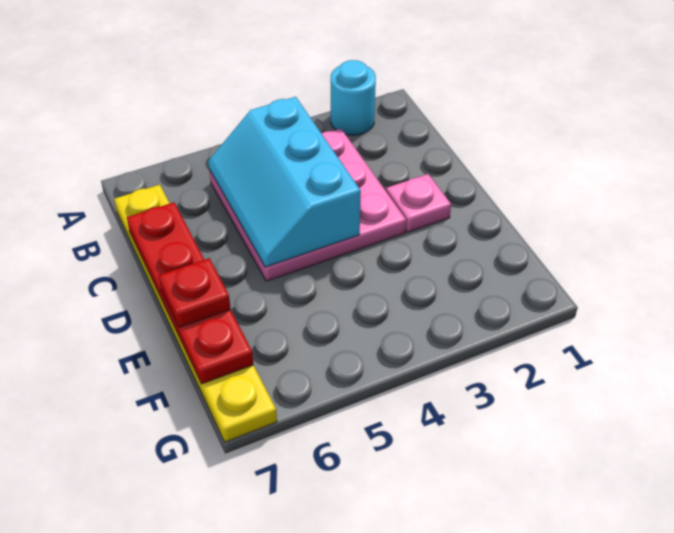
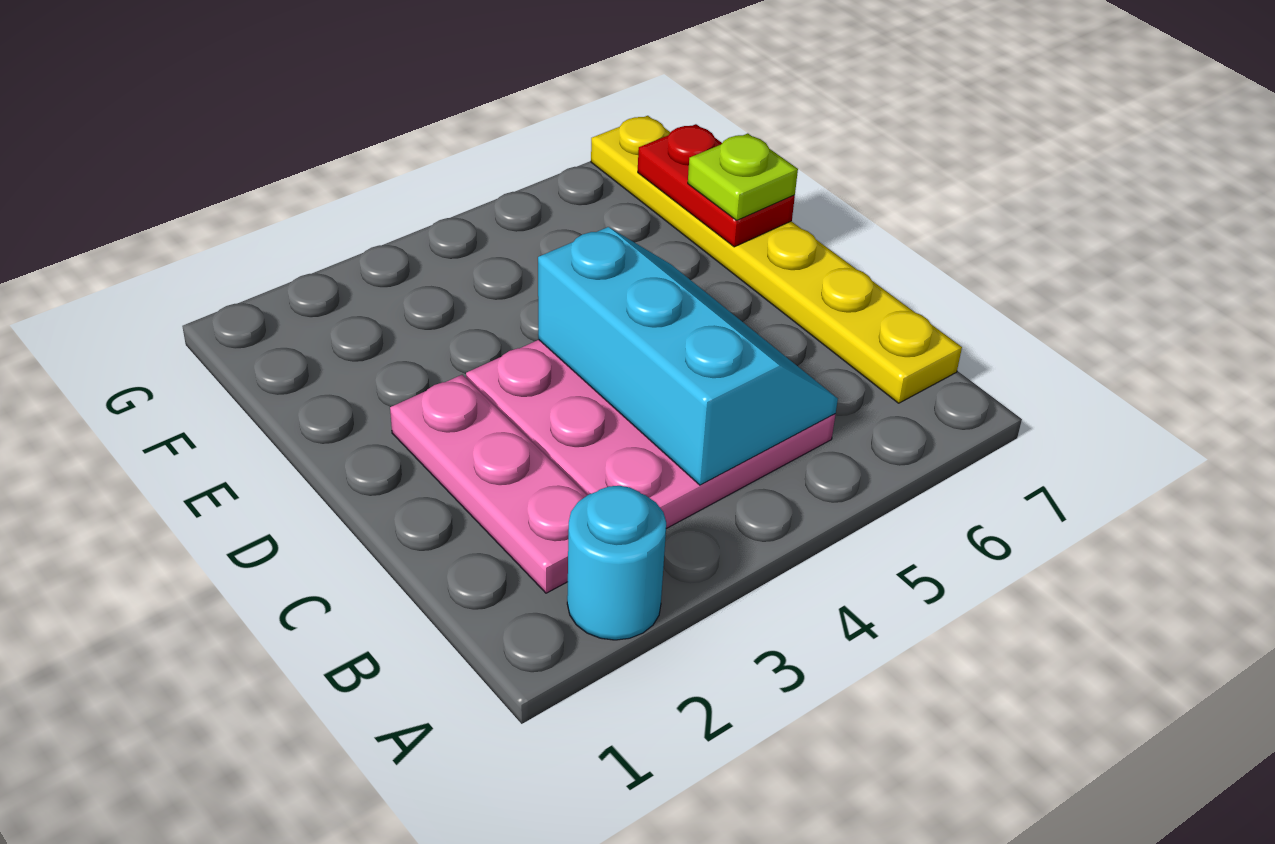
red 1x4 plate [127,202,253,384] -> red 1x2 plate [638,124,795,247]
pink 1x1 plate [386,174,451,232] -> pink 1x3 plate [390,375,587,593]
red 1x1 plate [159,258,231,327] -> lime 1x1 plate [688,133,798,220]

